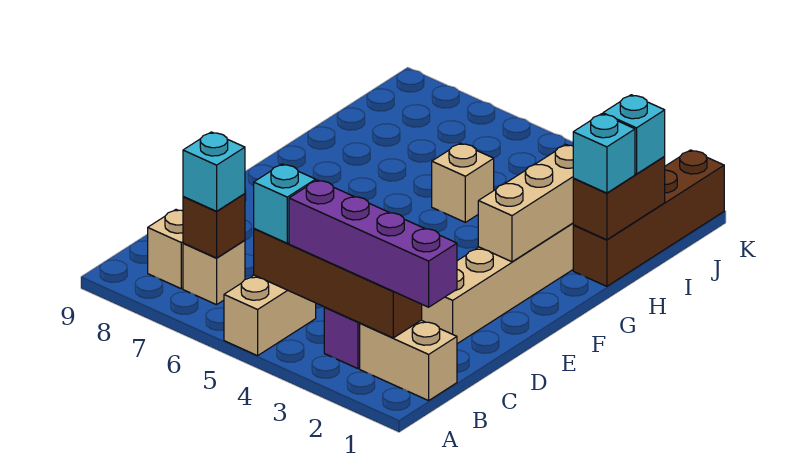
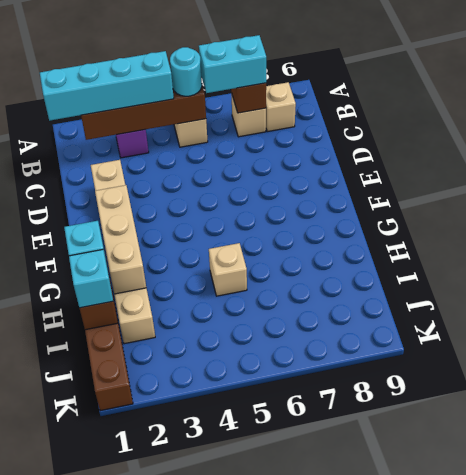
tan 1x2 brick [360,320,457,401] -> none
purple 1x4 brick [289,180,457,307] -> cyan 1x4 brick [40,51,174,121]
cyan 1x1 brick [254,164,316,243] -> cyan 1x1 round brick [170,47,202,96]
cyan 1x1 brick [183,132,245,211] -> cyan 1x2 brick [199,35,266,93]

